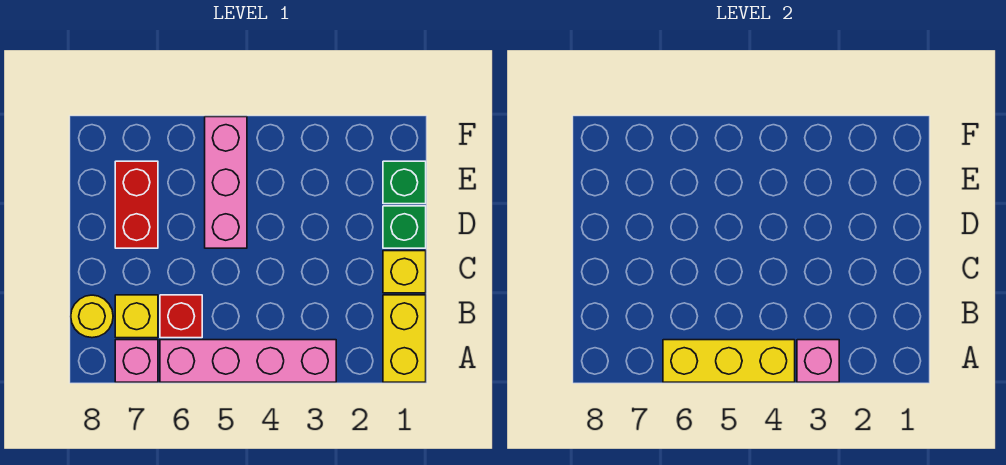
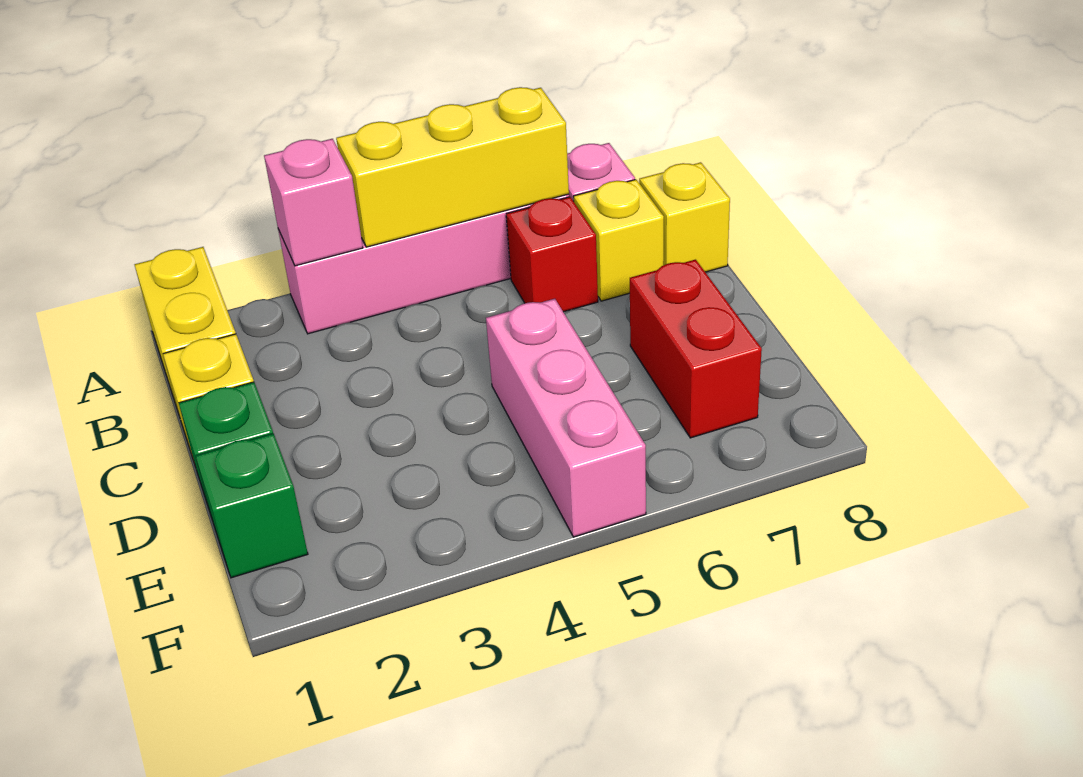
yellow 1x1 round brick [71,295,113,338] -> yellow 1x1 brick [639,162,730,272]

